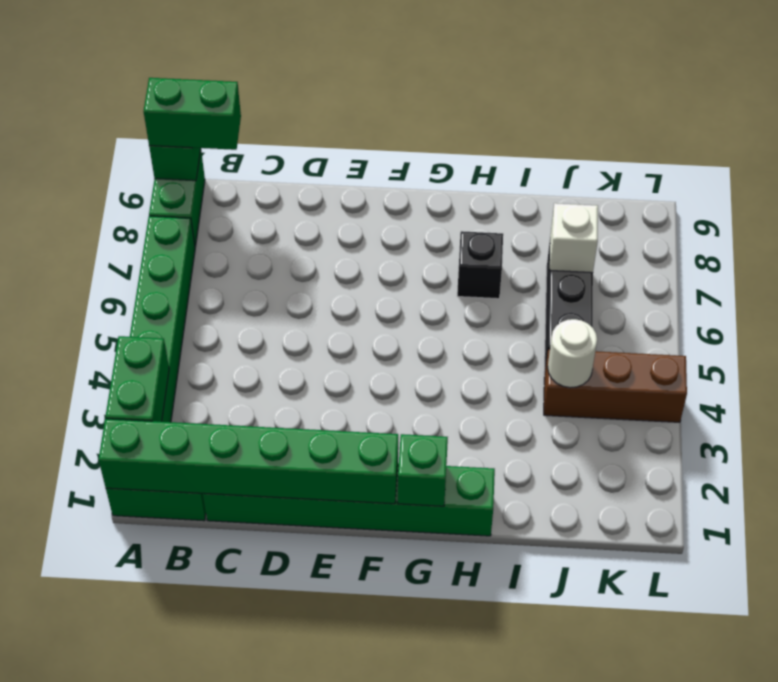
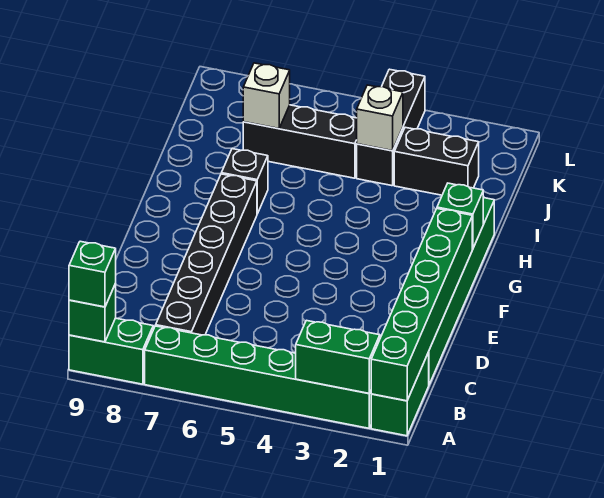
green 1x2 brick [144,78,241,150] -> green 1x1 brick [69,241,116,307]
none -> black 1x6 brick [156,174,257,335]
none -> black 1x2 brick [394,127,479,195]
brown 1x3 brick [544,349,687,422] -> black 1x3 brick [357,69,425,186]
white 1x1 round brick [548,319,597,388] -> white 1x1 brick [357,85,403,151]

